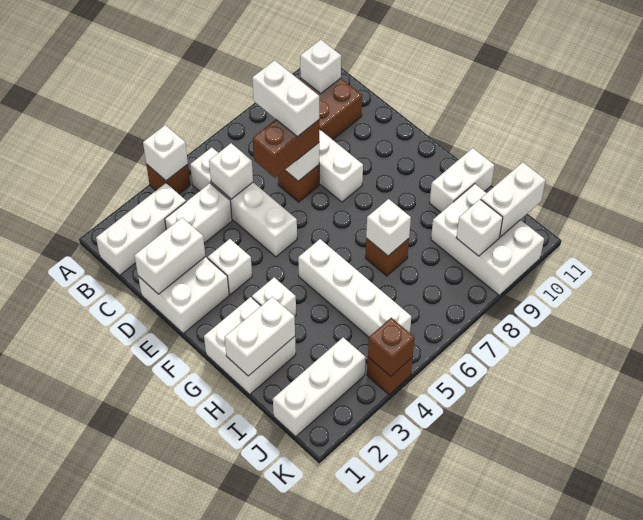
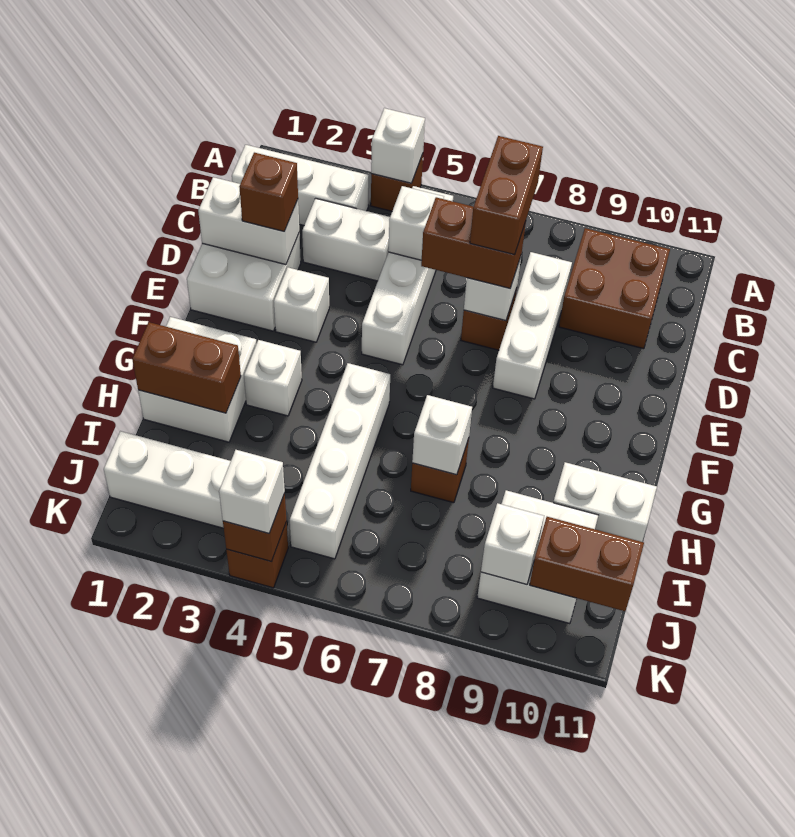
white 1x1 brick [300,40,341,93] -> white 1x1 brick moved to [219,450,285,533]
white 1x2 brick [252,60,319,137] -> brown 1x2 brick [470,136,543,255]
none -> brown 1x1 brick [239,153,298,231]
white 1x2 brick [225,297,295,376] -> brown 1x2 brick [132,322,241,413]
white 2x3 brick [431,184,544,295] -> white 2x2 brick [477,490,598,624]
white 1x2 brick [481,162,545,237] -> brown 1x2 brick [530,517,644,611]

